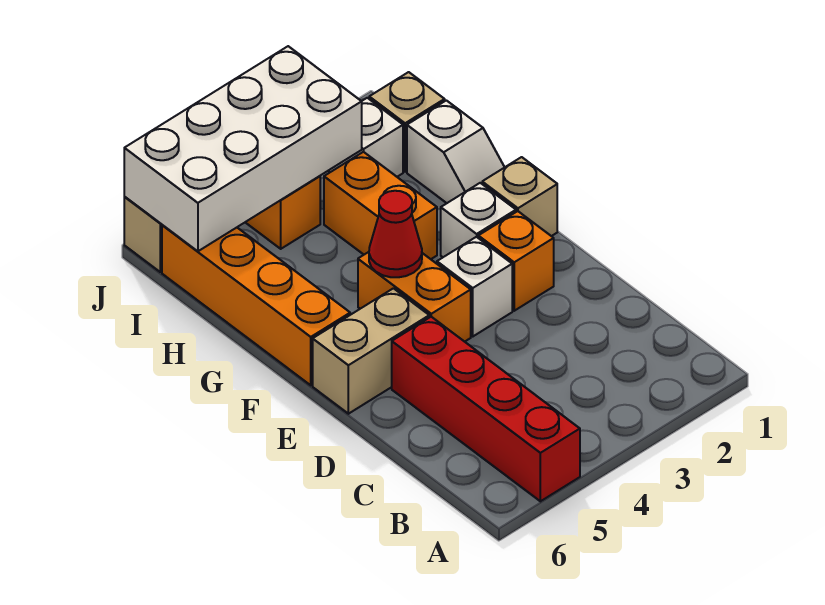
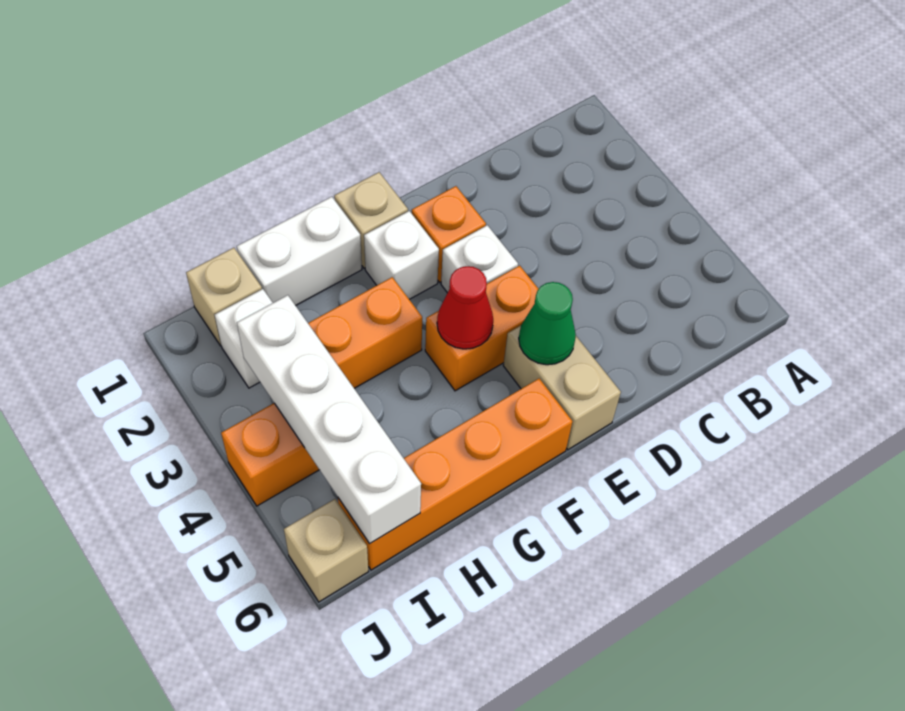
red 1x4 brick [392,317,580,501] -> none
none -> green 1x1 cone [519,282,576,365]
white 1x2 slope [407,100,505,203] -> white 1x2 brick [237,197,362,306]
white 2x4 brick [124,46,362,251] -> white 1x4 brick [237,295,421,544]

